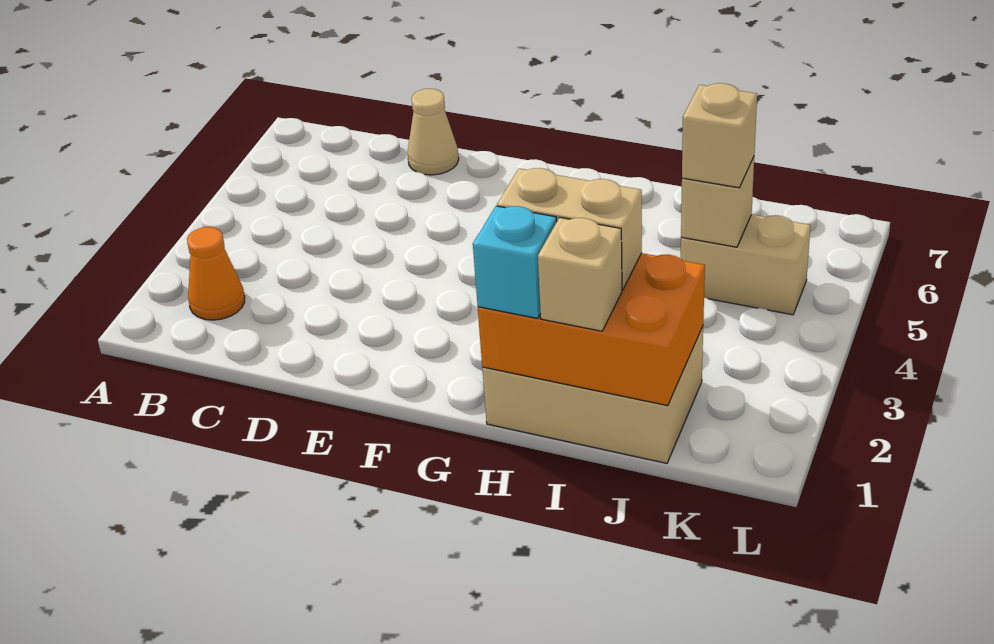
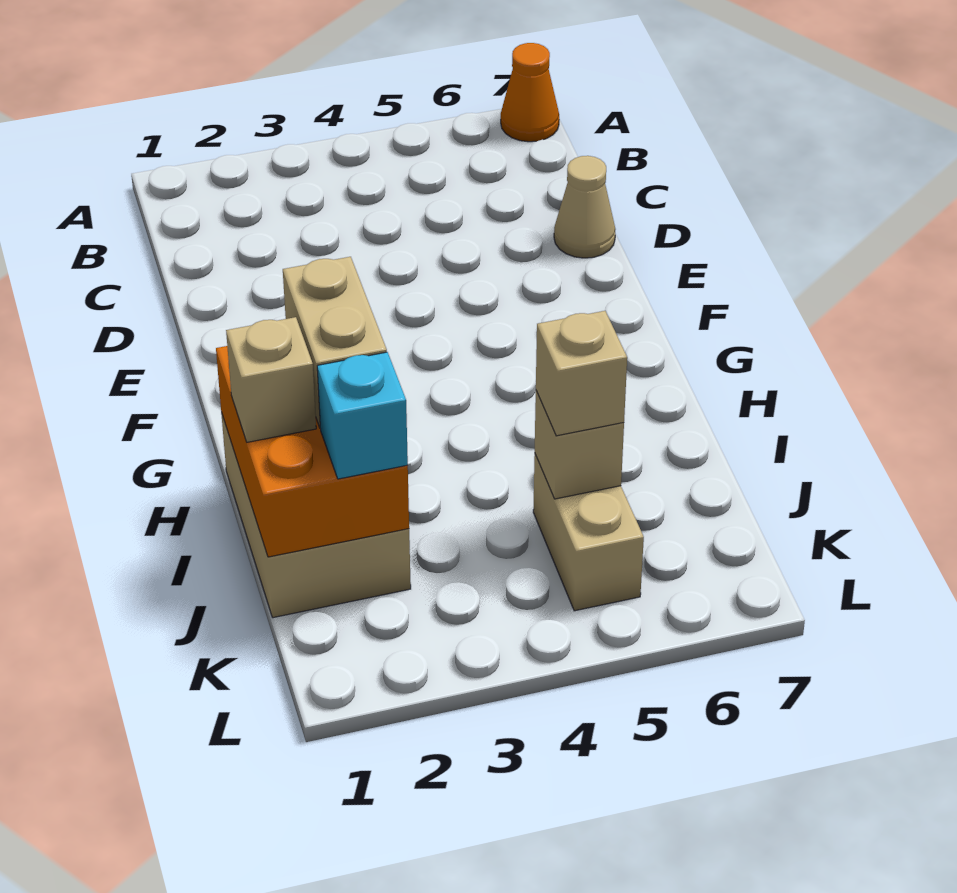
orange 1x1 cone [187,227,245,320] -> orange 1x1 cone moved to [501,43,559,142]
cyan 1x1 brick [473,206,556,318] -> cyan 1x1 brick moved to [317,352,408,479]

